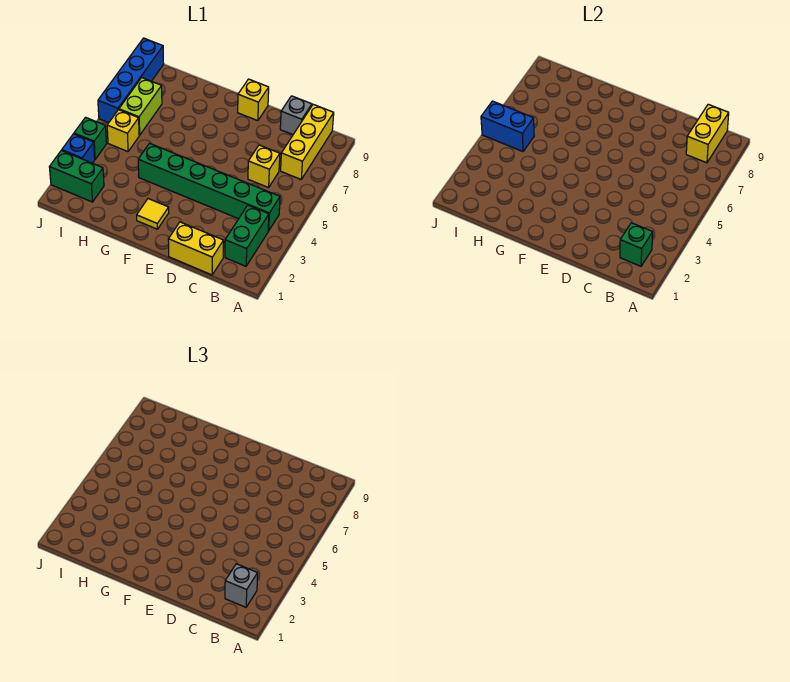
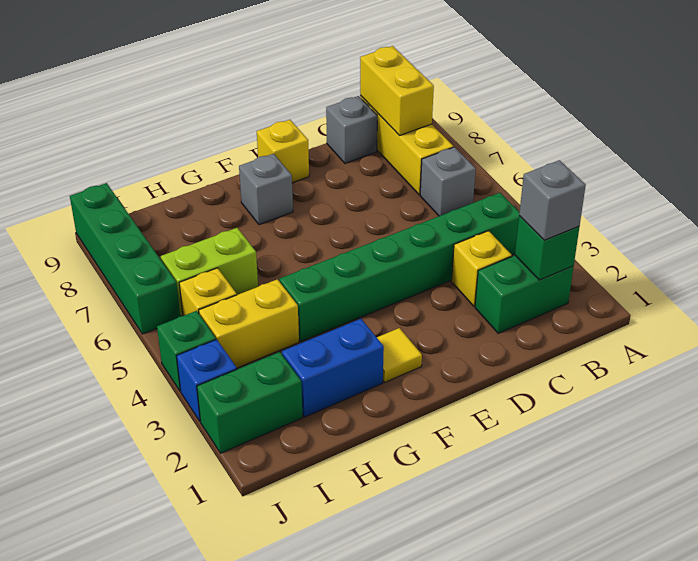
green 1x2 brick [225,205,269,266] -> green 1x2 brick turned to [475,256,574,333]
none -> grey 1x1 brick [420,147,476,216]
yellow 1x2 brick [168,222,224,275] -> yellow 1x2 brick moved to [199,279,299,368]
yellow 1x1 brick [248,145,280,188] -> yellow 1x1 brick moved to [452,231,512,306]
none -> grey 1x1 brick [239,154,293,225]
blue 1x2 brick [481,101,534,152] -> blue 1x2 brick moved to [282,319,384,417]
lime 1x2 brick [119,78,162,135] -> lime 1x2 brick turned to [161,228,258,316]
blue 1x4 brick [98,38,164,123] -> green 1x4 brick [70,183,180,334]

